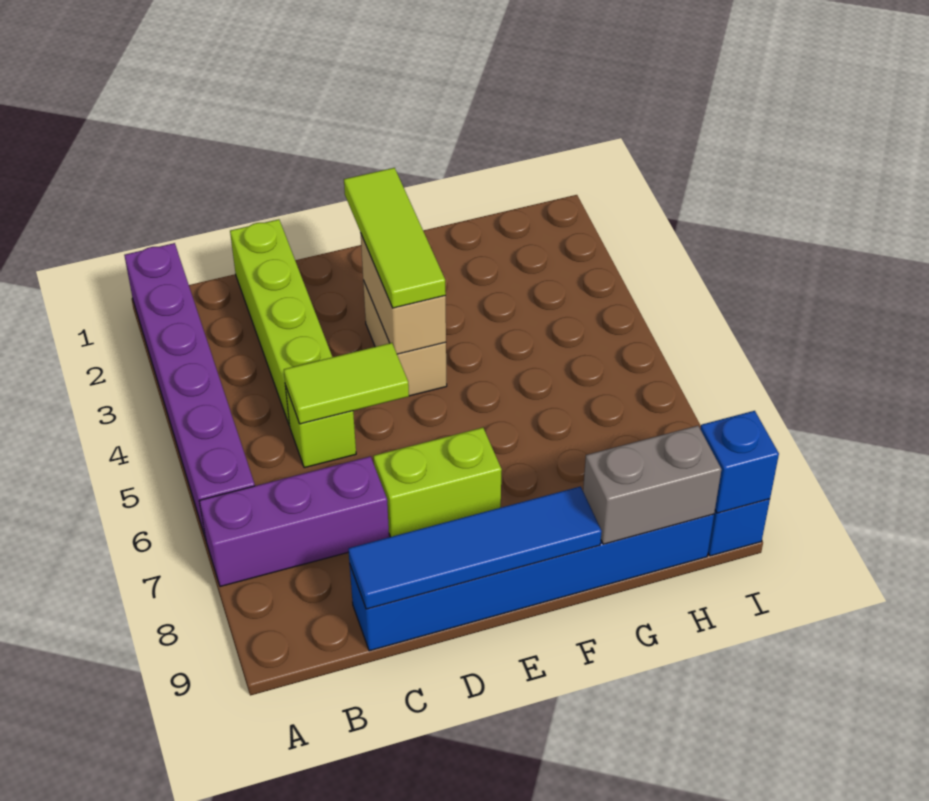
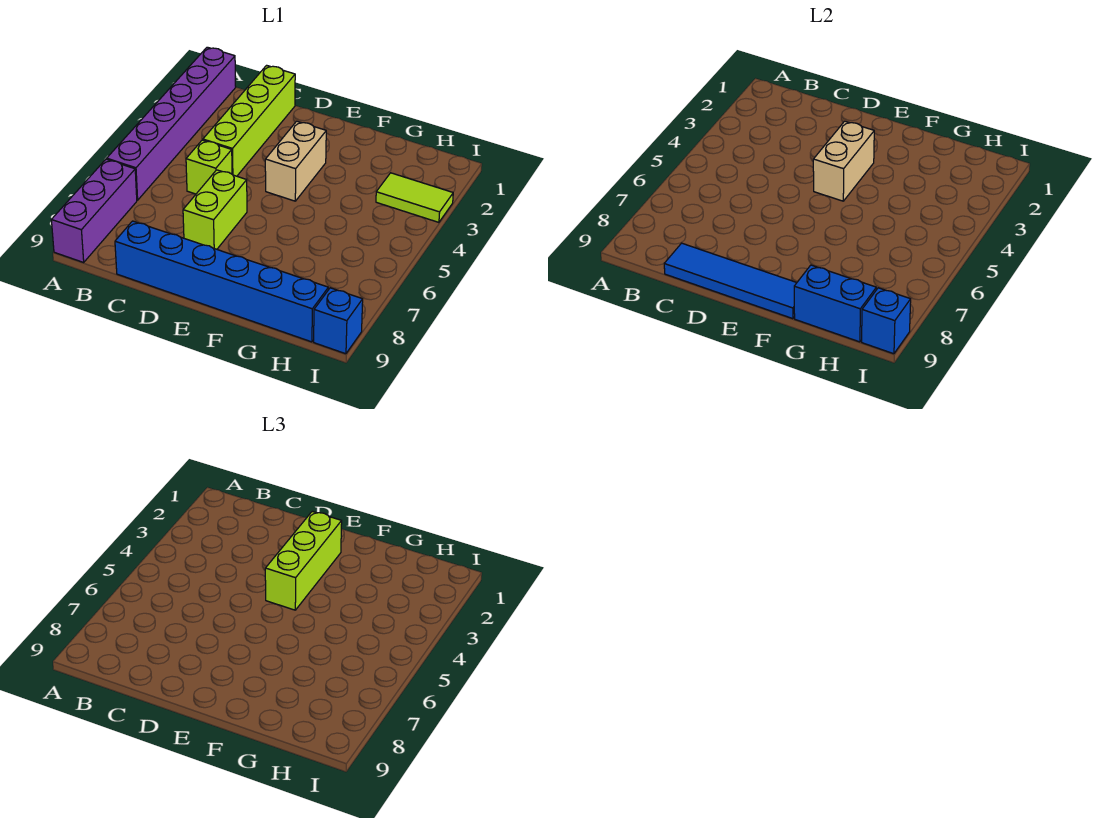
purple 1x3 brick [199,456,389,587] -> purple 1x3 brick turned to [51,159,137,262]
lime 1x2 tile [284,343,409,424] -> lime 1x2 tile moved to [376,173,453,222]
lime 1x2 brick [374,428,502,537] -> lime 1x2 brick turned to [183,170,247,249]
lime 1x3 tile [344,168,446,308] -> lime 1x3 brick [265,511,342,610]
grey 1x2 brick [583,426,722,544] -> blue 1x2 brick [794,265,876,342]

